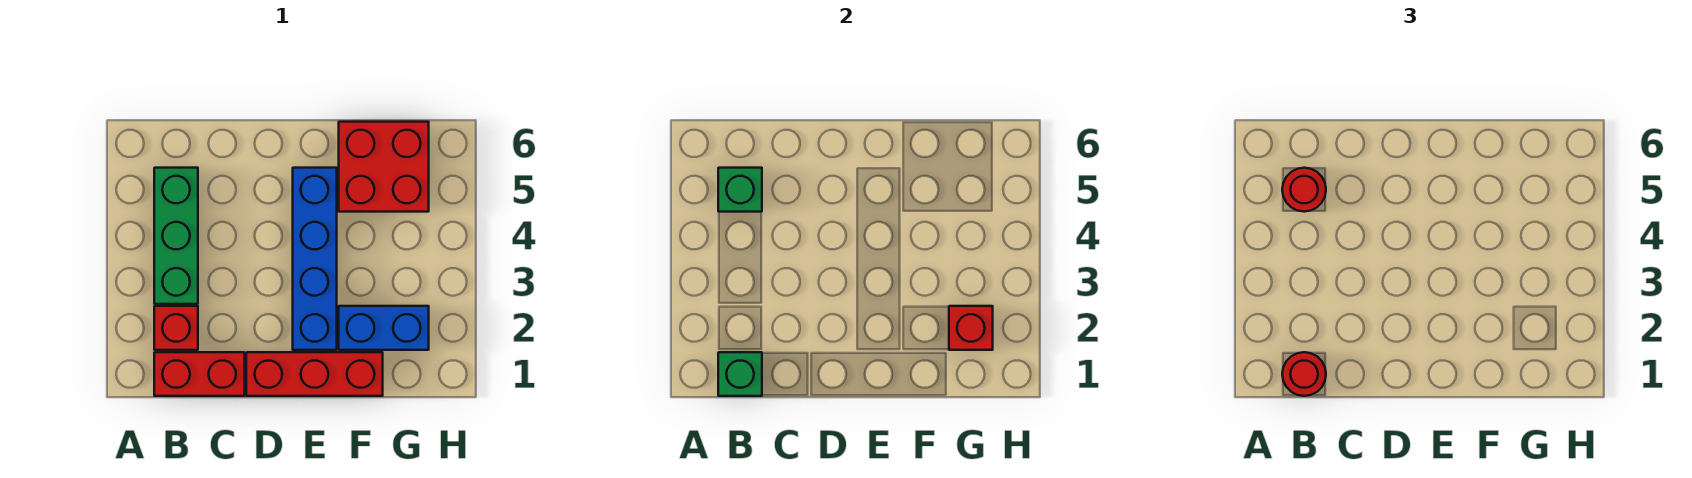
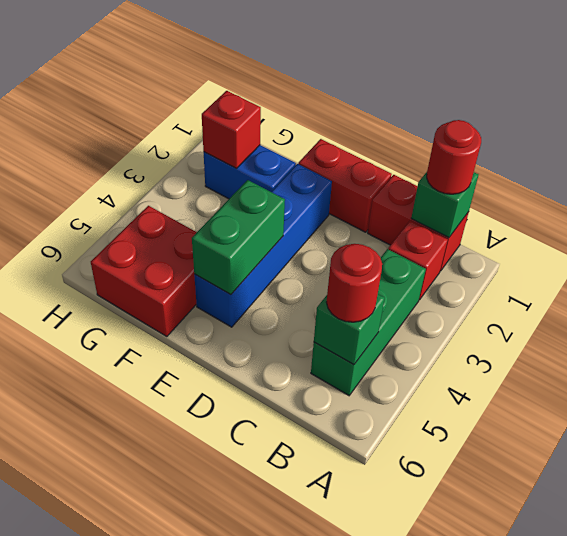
red 1x3 brick [246,352,383,396] -> red 1x2 brick [298,139,392,232]
none -> green 1x2 brick [192,180,285,295]

